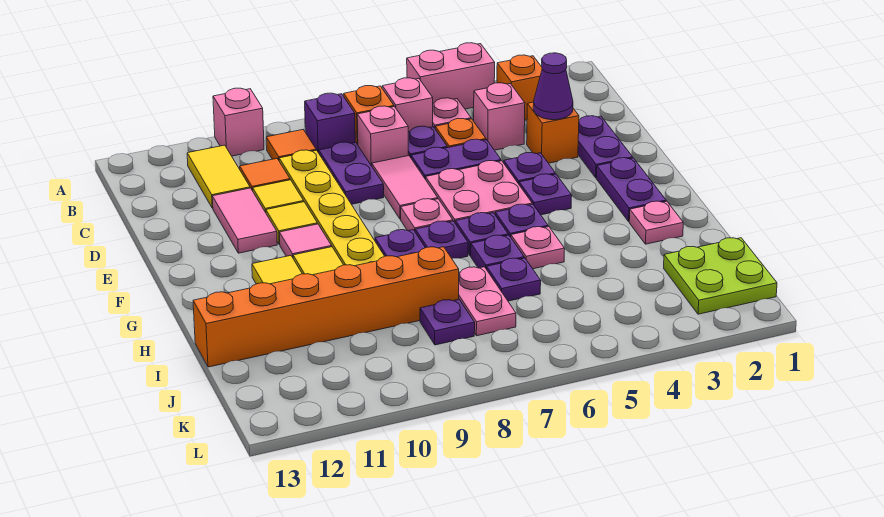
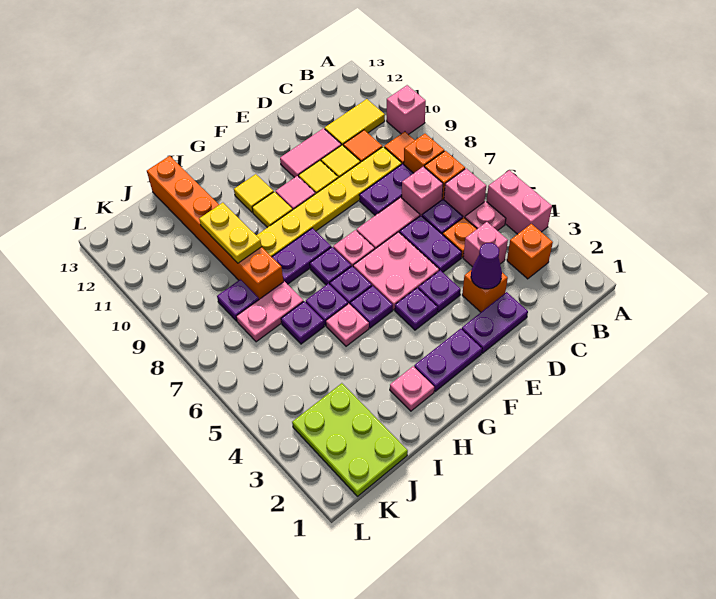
purple 1x1 brick [305,93,355,153] -> orange 1x1 brick [404,134,444,173]
none -> yellow 1x2 plate [199,203,262,263]
lime 2x2 plate [664,238,777,314] -> lime 2x3 plate [292,383,408,496]

